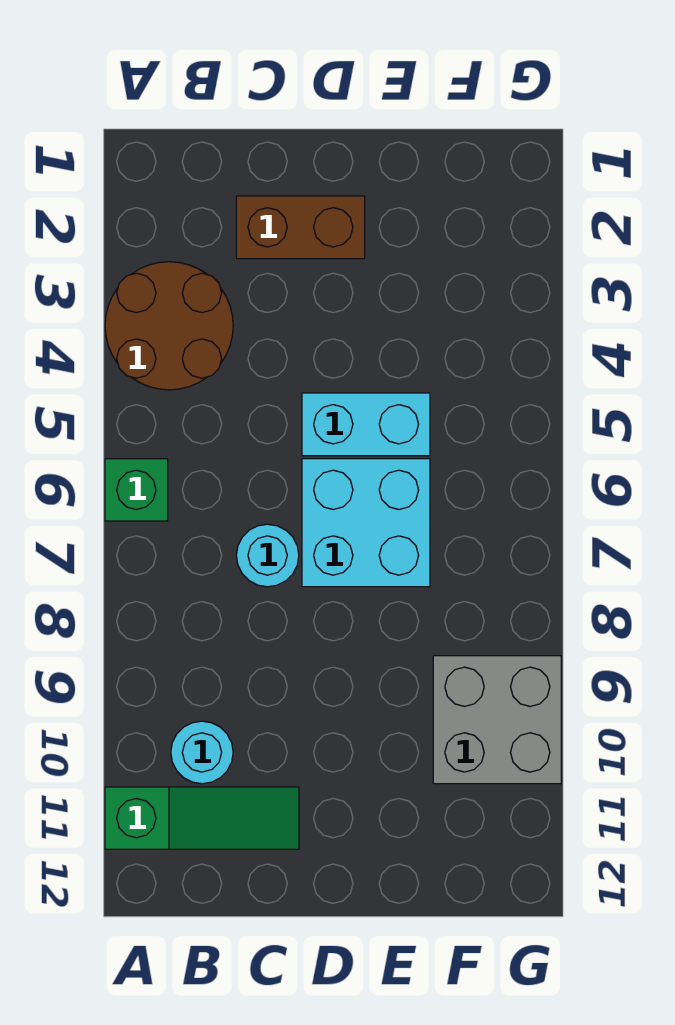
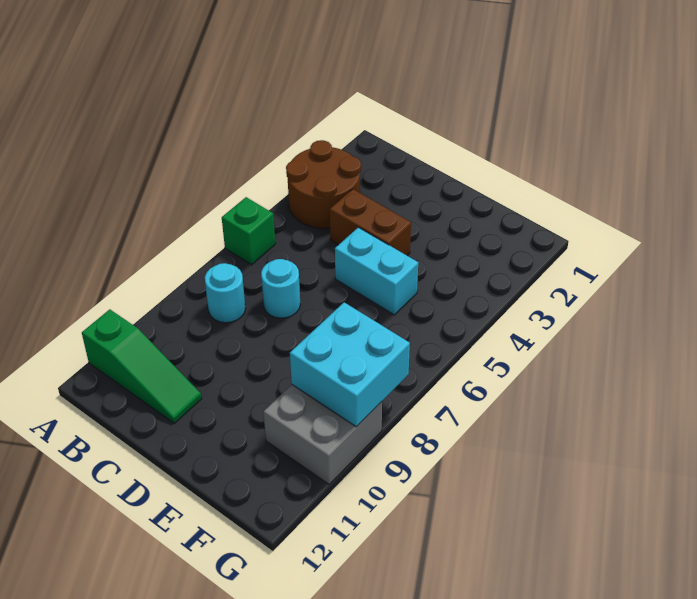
cyan 1x1 round brick [171,721,233,784] -> cyan 1x1 round brick moved to [205,263,245,323]
brown 1x2 brick [236,196,365,259] -> brown 1x2 brick moved to [330,189,411,256]
cyan 2x2 brick [302,459,430,587] -> cyan 2x2 brick moved to [290,302,410,427]

